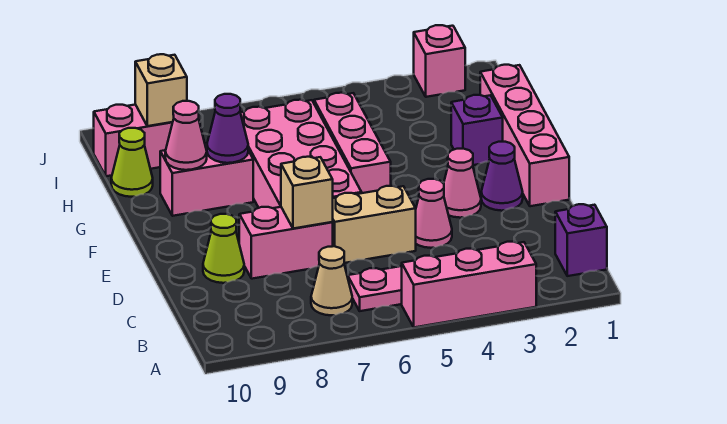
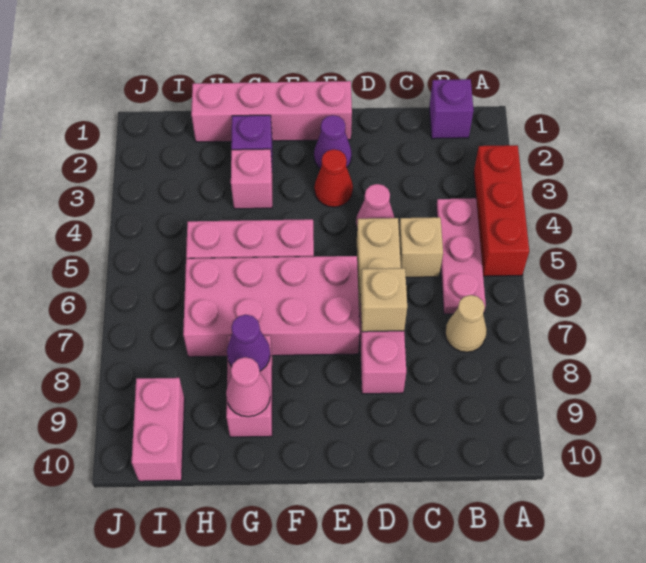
pink 1x3 brick [402,242,536,327] -> red 1x3 brick [474,145,529,276]
lime 1x1 cone [203,214,244,283] -> none
pink 1x1 cone [444,149,481,218] -> red 1x1 cone [314,149,353,207]
lime 1x1 cone [111,128,153,197] -> none
tan 1x1 brick [135,54,187,126] -> tan 1x1 brick moved to [399,217,443,277]
pink 1x1 brick [414,25,465,97] -> pink 1x1 brick moved to [231,149,272,209]

